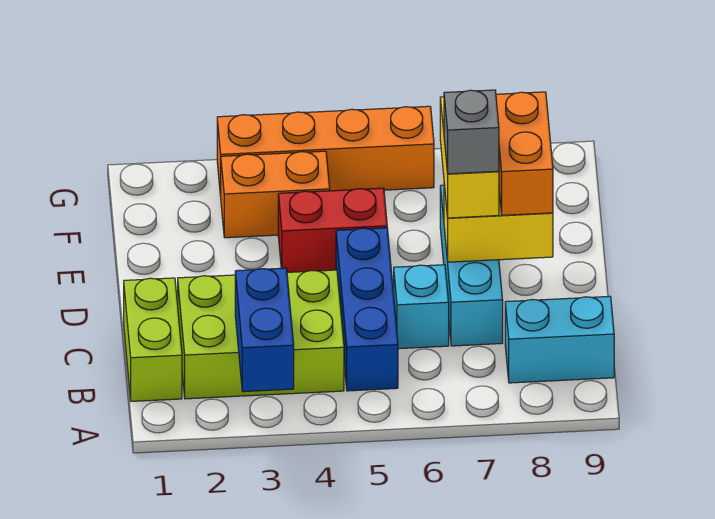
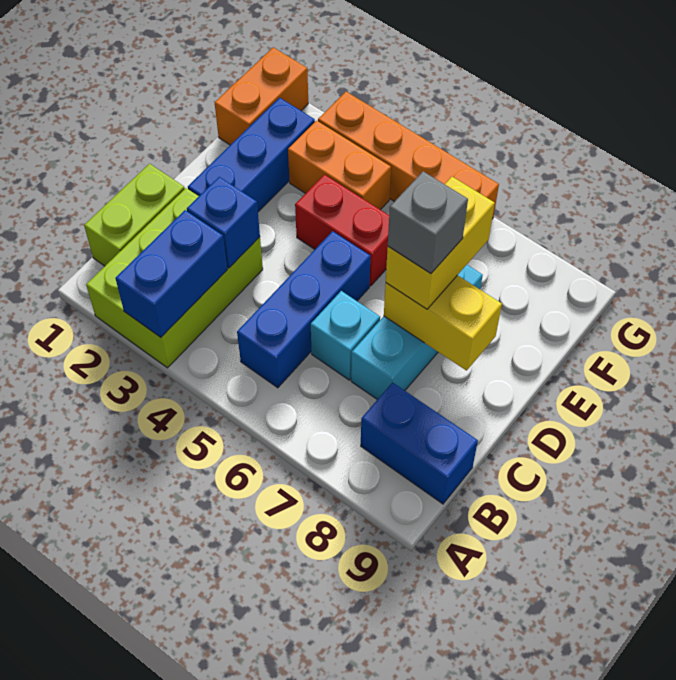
lime 2x3 brick [178,270,344,399] -> lime 2x3 brick turned to [86,188,263,368]
cyan 1x2 brick [505,296,614,383] -> blue 1x2 brick [361,383,478,504]
none -> blue 1x1 brick [187,177,260,268]
none -> blue 1x3 brick [188,98,315,212]
orange 1x2 brick [496,92,553,215] -> orange 1x2 brick moved to [215,47,308,145]

